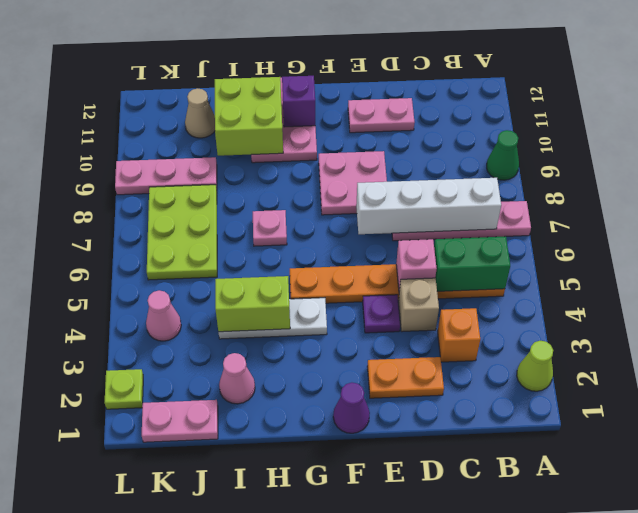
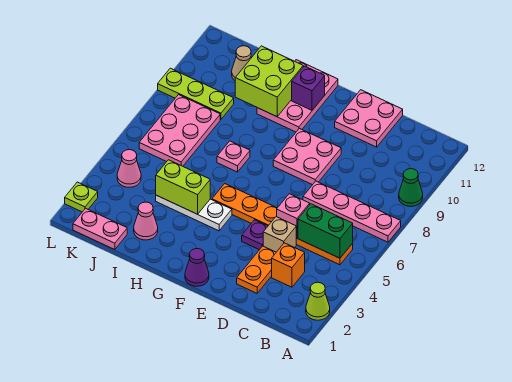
white 1x4 brick [356,178,501,234] -> none
orange 1x2 plate [367,357,444,398] -> orange 1x2 plate turned to [237,246,276,293]
pink 1x2 plate [348,98,415,133] -> pink 2x2 plate [335,90,403,147]
lime 2x3 plate [147,185,217,280] -> pink 2x3 plate [139,95,220,166]
pink 1x3 plate [115,157,217,195] -> lime 1x3 plate [158,68,234,119]

